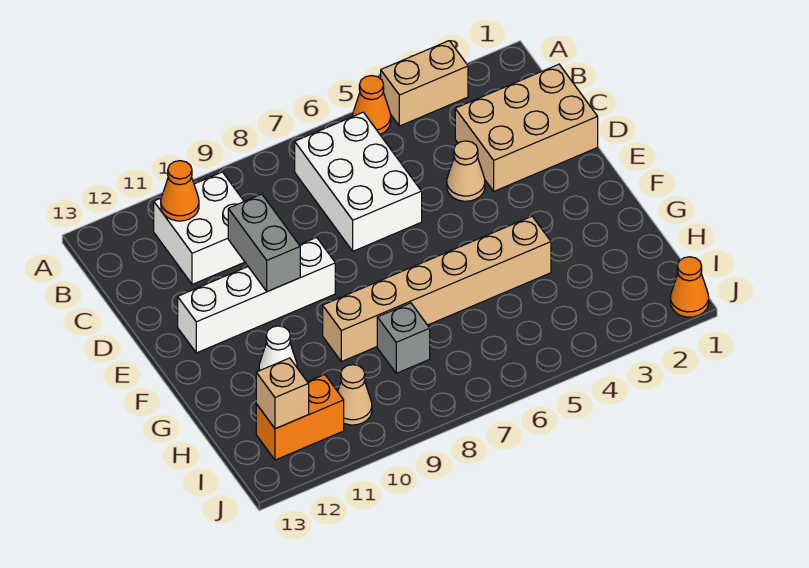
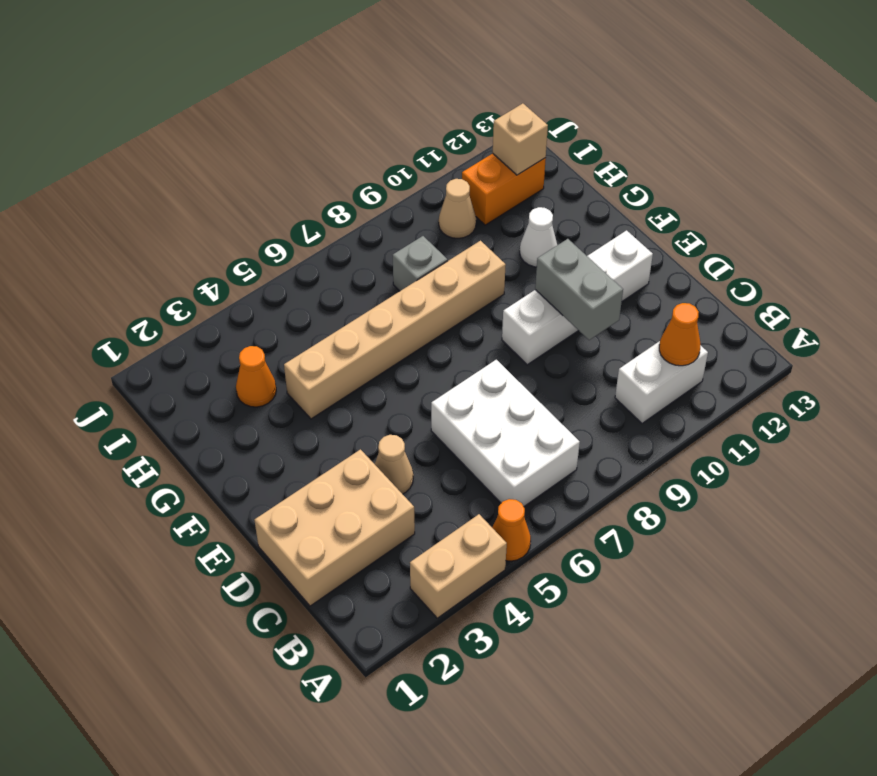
white 2x2 brick [154,172,245,284] -> white 1x2 brick [615,341,708,423]
orange 1x1 cone [670,257,709,317] -> orange 1x1 cone moved to [236,346,276,407]

